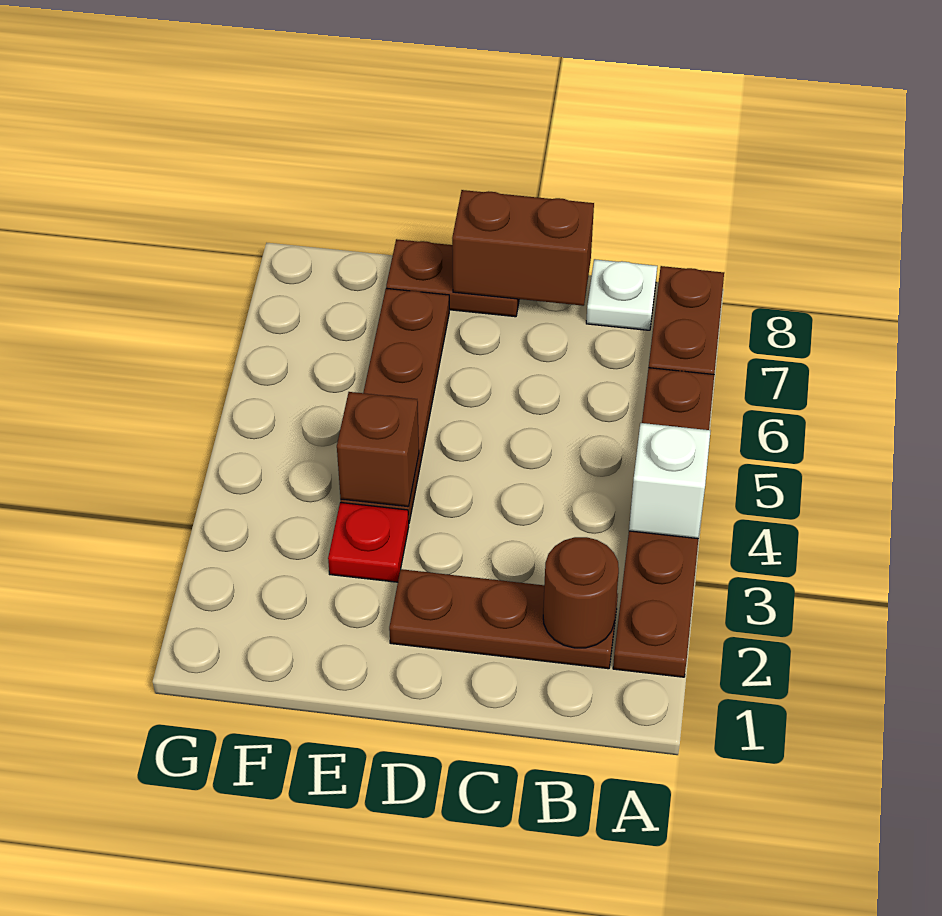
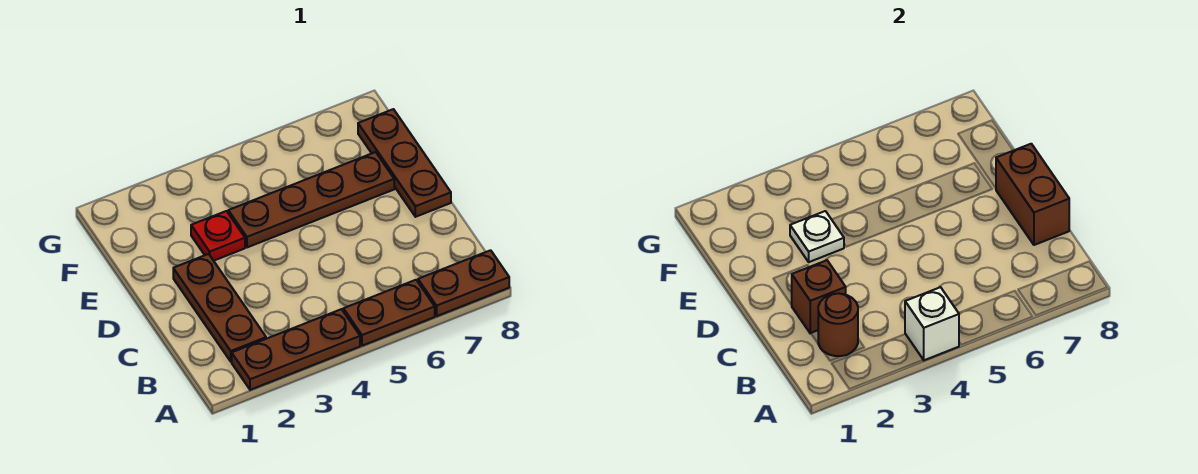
white 1x1 plate [586,259,657,330] -> white 1x1 plate moved to [790,211,844,262]
brown 1x2 plate [386,239,519,317] -> brown 1x3 plate [358,109,451,217]
brown 1x1 brick [337,392,419,507] -> brown 1x1 brick moved to [792,260,846,333]

